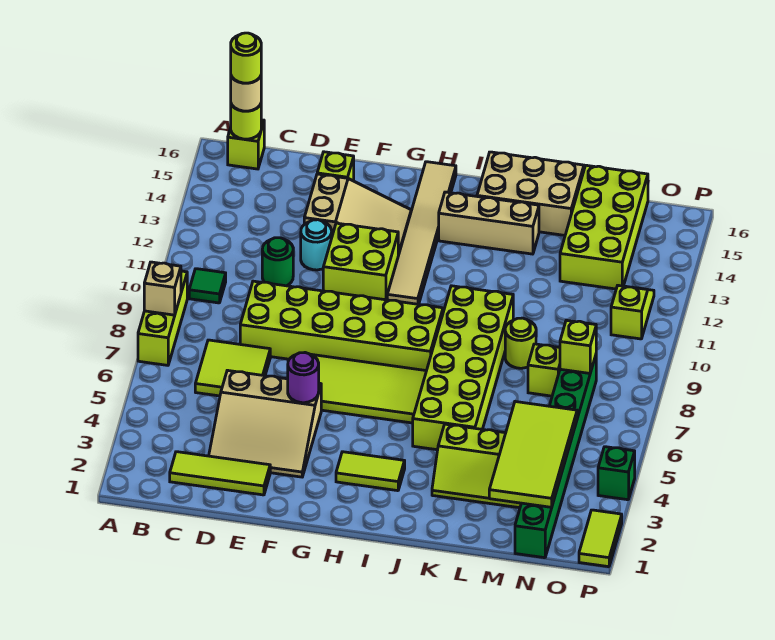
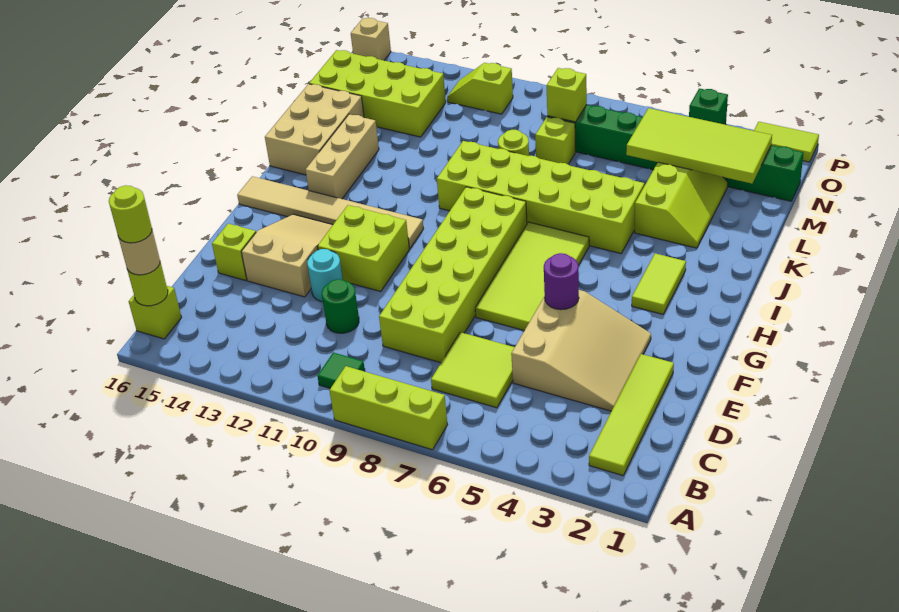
tan 1x1 brick [144,262,181,315] -> tan 1x1 brick moved to [351,18,391,60]
lime 1x3 tile [170,452,270,495] -> lime 1x4 tile [589,354,674,476]

